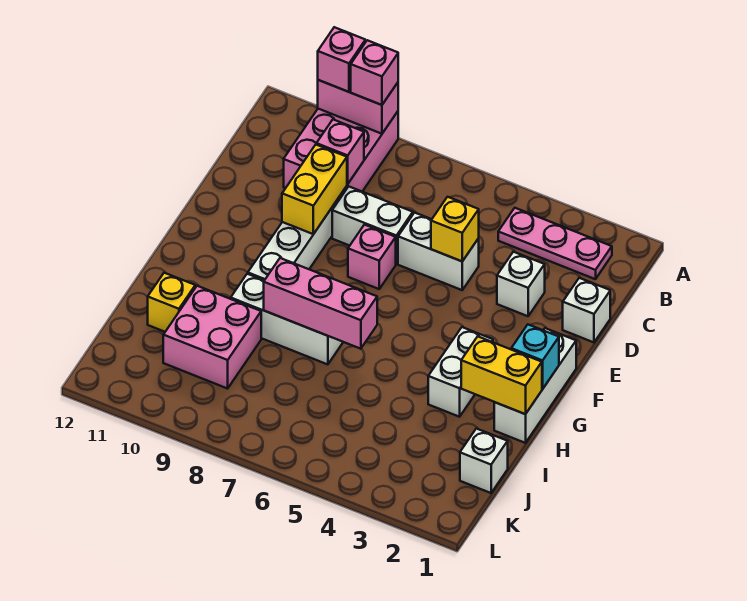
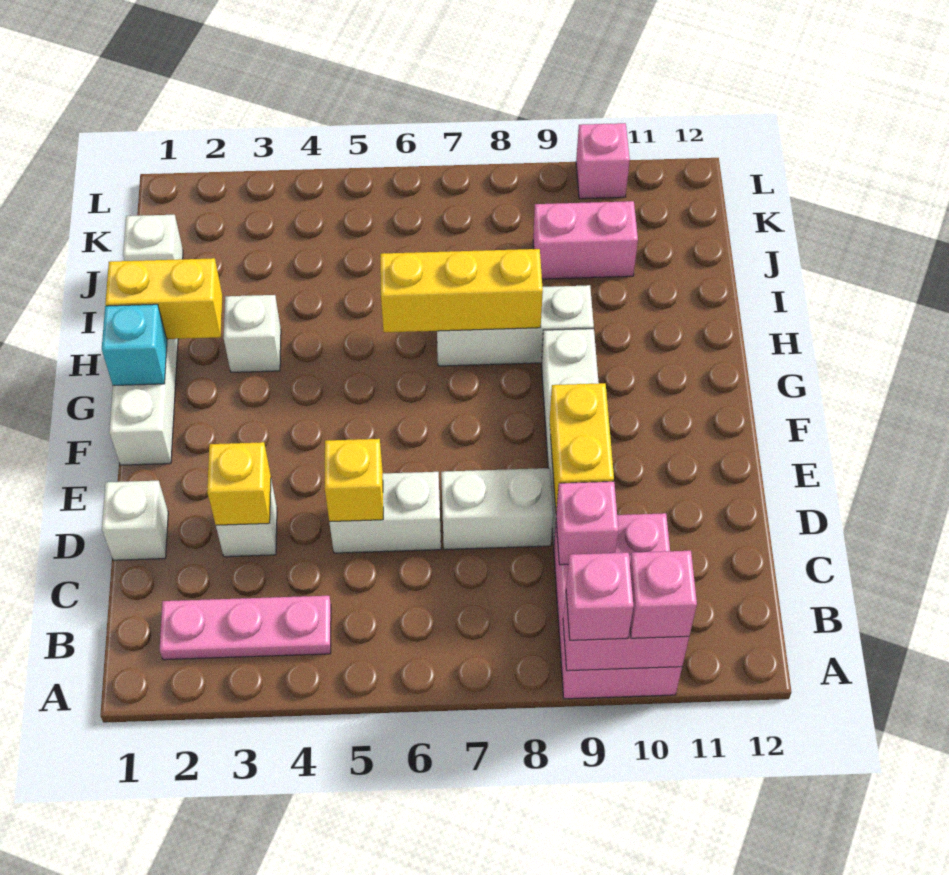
pink 1x1 brick [348,225,396,289] -> pink 1x1 brick moved to [576,123,630,199]
white 1x2 brick [428,327,493,417] -> white 1x1 brick [223,295,281,372]
pink 1x3 brick [264,258,377,349] -> yellow 1x3 brick [380,249,543,332]
pink 2x2 brick [163,286,261,389] -> pink 1x2 brick [533,201,638,279]
yellow 1x1 brick [148,273,195,332] -> yellow 1x1 brick moved to [207,442,271,525]

